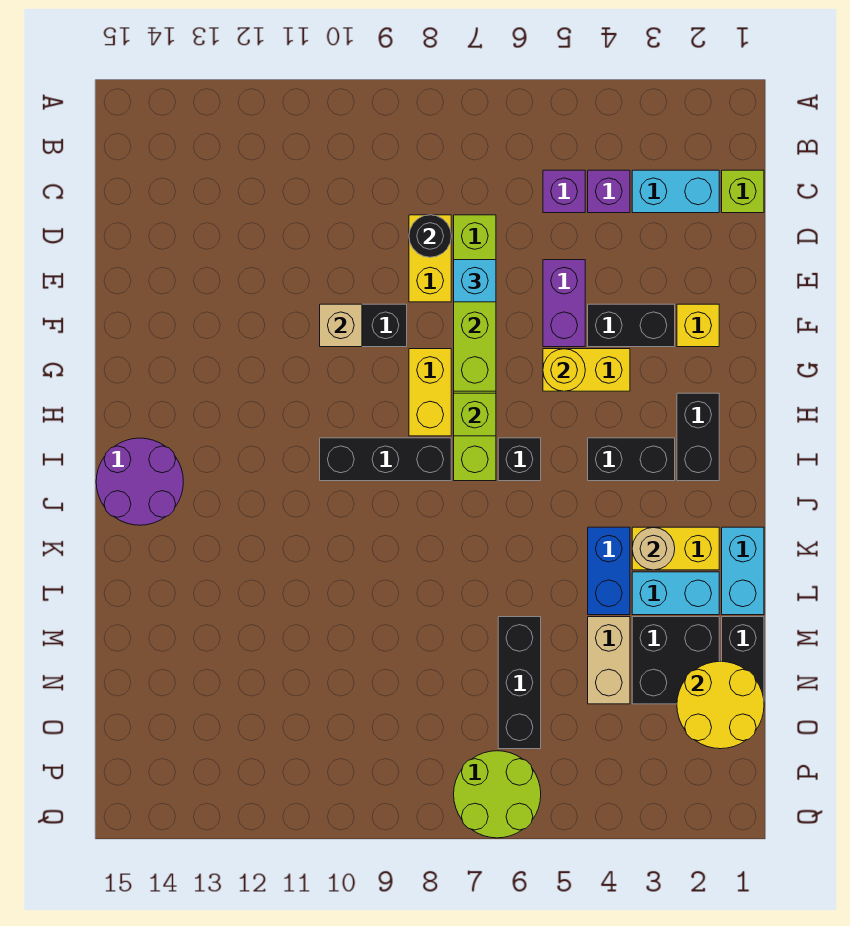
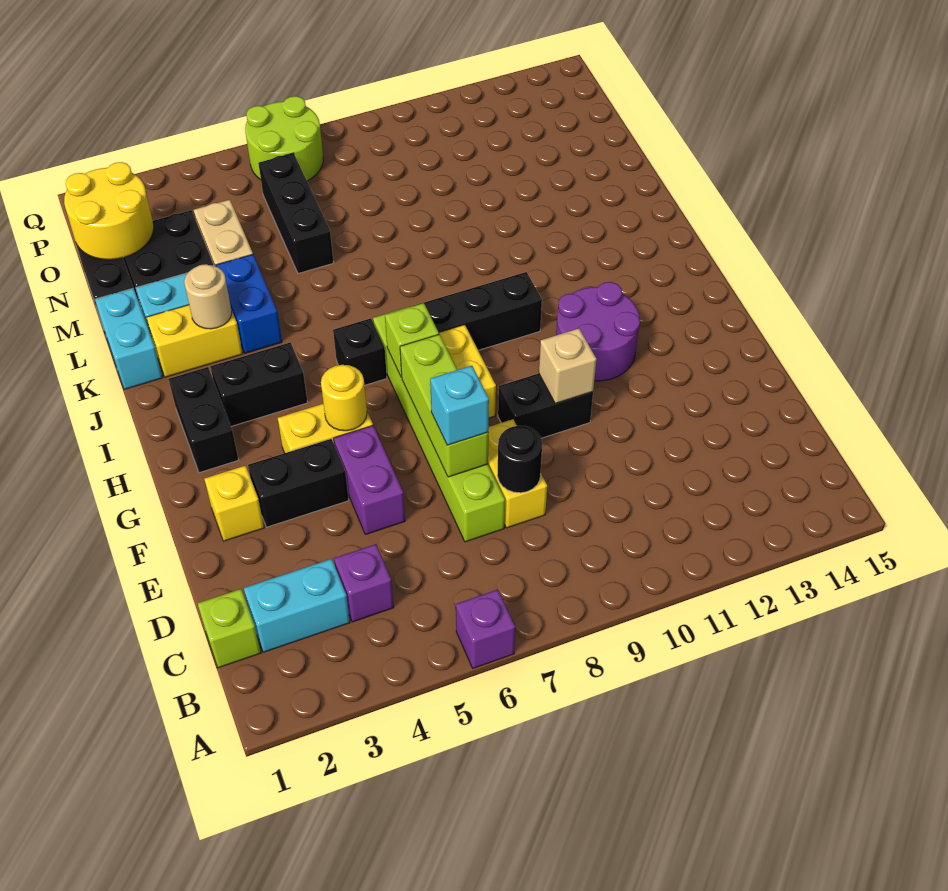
purple 1x1 brick [543,170,585,213] -> purple 1x1 brick moved to [456,590,515,668]
purple 2x2 round brick [96,438,183,525] -> purple 2x2 round brick moved to [556,282,640,381]

